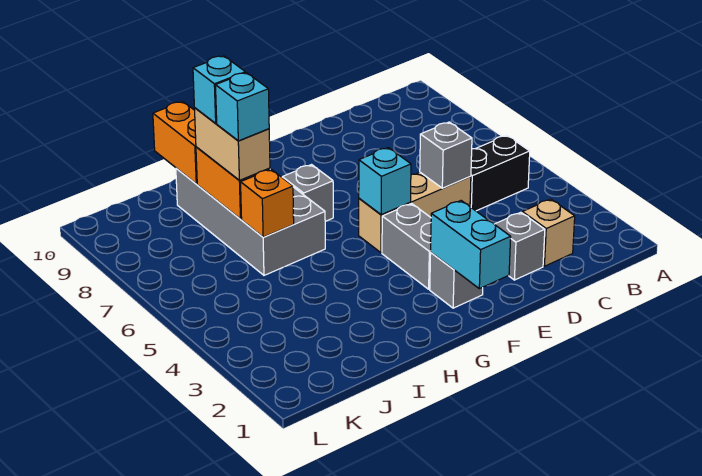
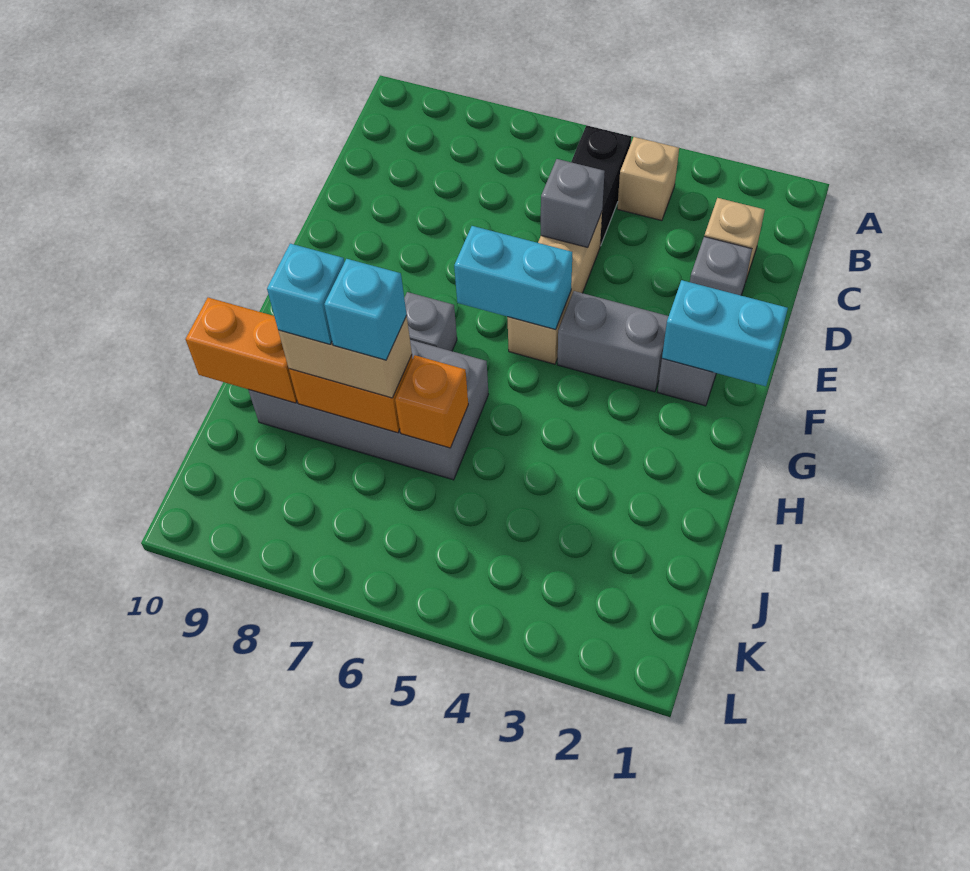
none -> tan 1x1 brick [617,137,679,221]
cyan 1x1 brick [359,148,411,215] -> cyan 1x2 brick [454,226,572,330]

